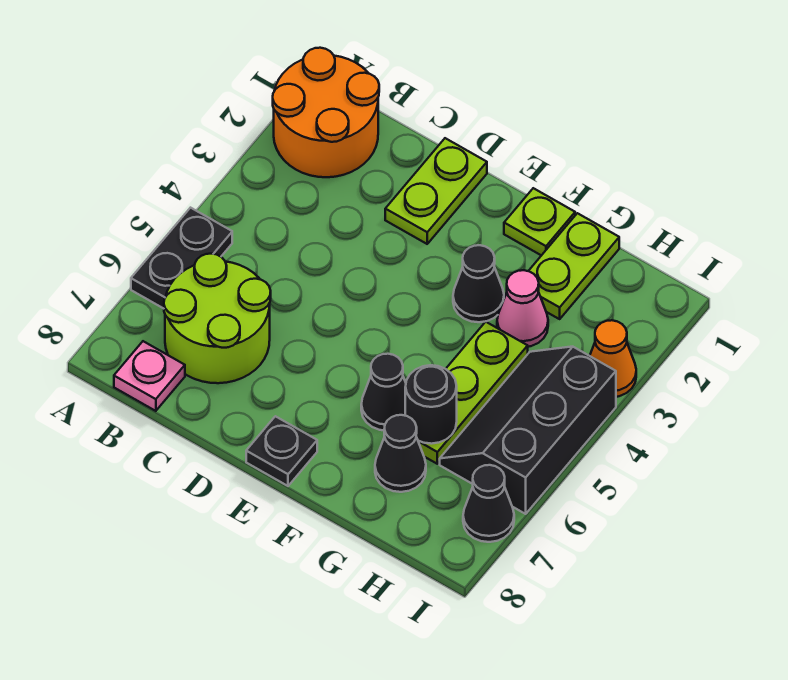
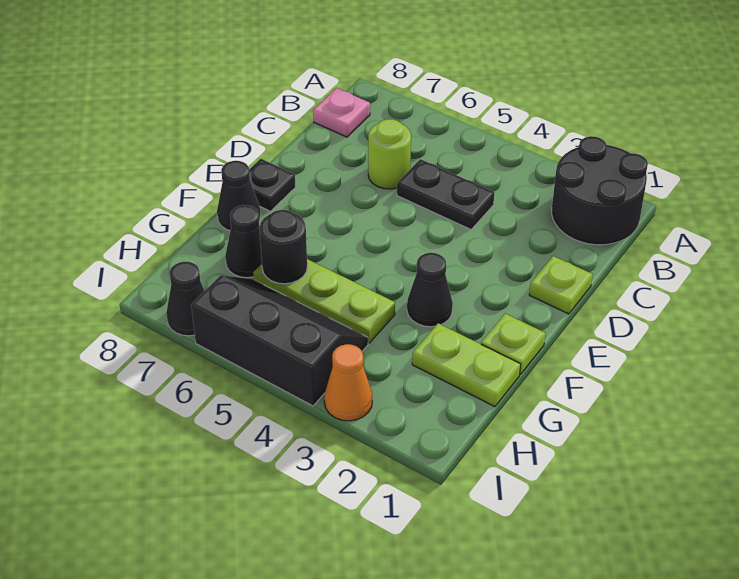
orange 2x2 round brick [273,48,379,177] -> black 2x2 round brick [552,136,648,245]
black 1x2 plate [131,208,232,309] -> black 1x2 plate moved to [397,159,494,229]
lime 2x2 round brick [164,254,271,383] -> lime 1x1 round brick [368,119,411,189]
lime 1x2 plate [385,138,487,244] -> lime 1x1 plate [529,256,593,314]
black 1x1 cone [361,354,406,430] -> black 1x1 cone moved to [217,161,261,230]
pink 1x1 cone [497,270,548,347] -> none

